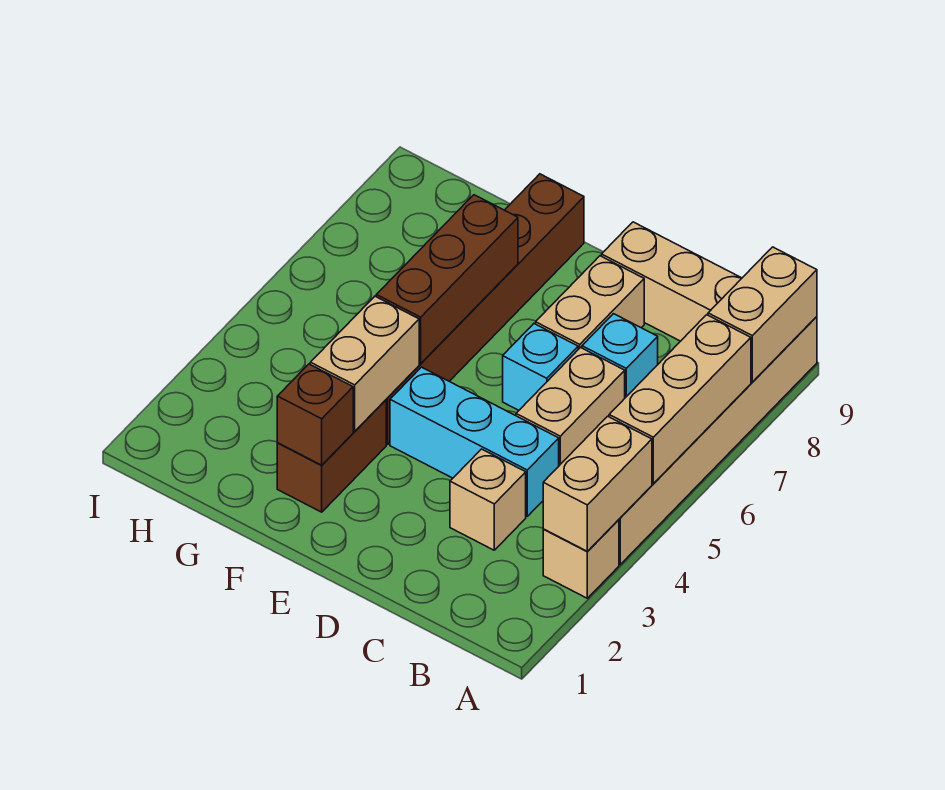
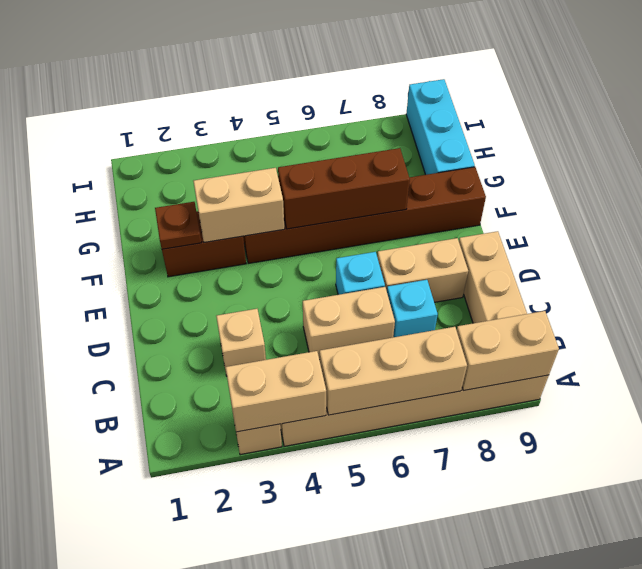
cyan 1x3 brick [390,367,559,516] -> cyan 1x3 brick moved to [406,79,475,175]
brown 1x1 brick [277,364,353,465] -> brown 1x1 plate [155,202,202,249]

